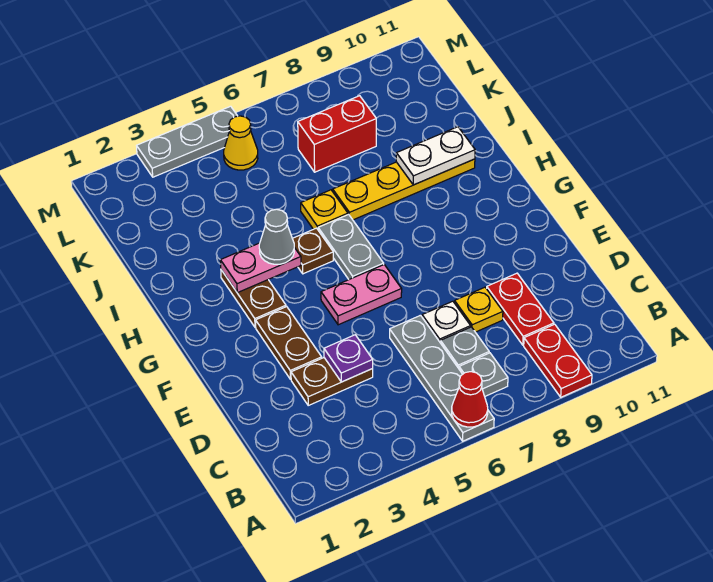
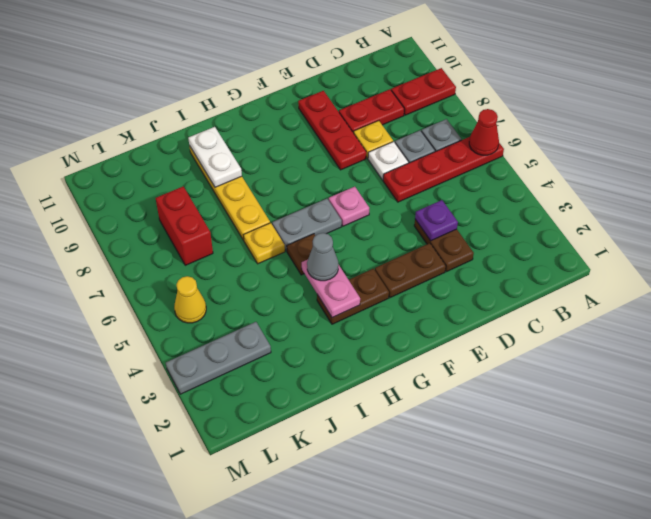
grey 1x4 plate [390,315,494,441] -> red 1x4 plate [383,137,504,202]
none -> red 1x3 plate [298,91,366,170]
pink 1x2 plate [321,265,402,325] -> pink 1x1 plate [329,187,369,226]
grey 1x3 plate [137,106,237,177] -> grey 1x3 plate turned to [166,322,271,394]

